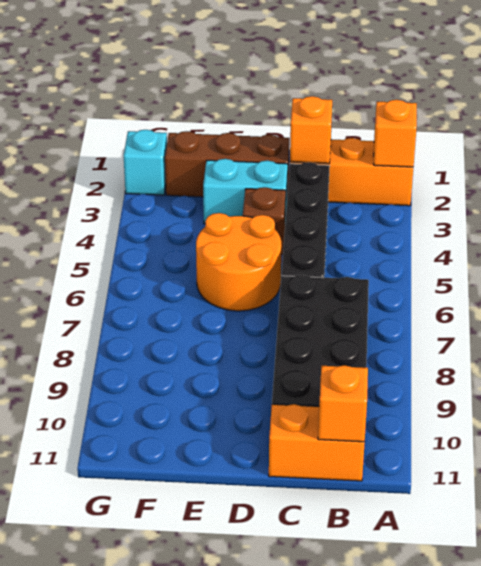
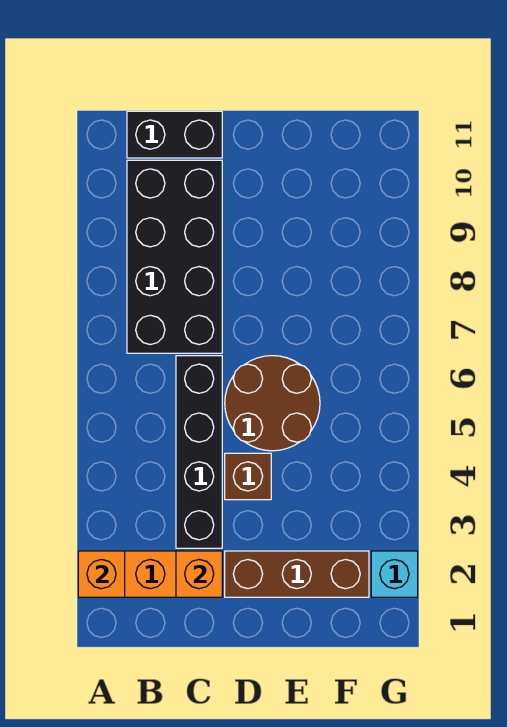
orange 1x2 brick [269,404,365,481] -> black 1x2 brick [127,111,222,158]
orange 1x1 brick [318,365,368,442] -> none
cyan 1x2 brick [203,159,288,224] -> none
orange 2x2 round brick [196,213,282,311] -> brown 2x2 round brick [225,356,320,451]

